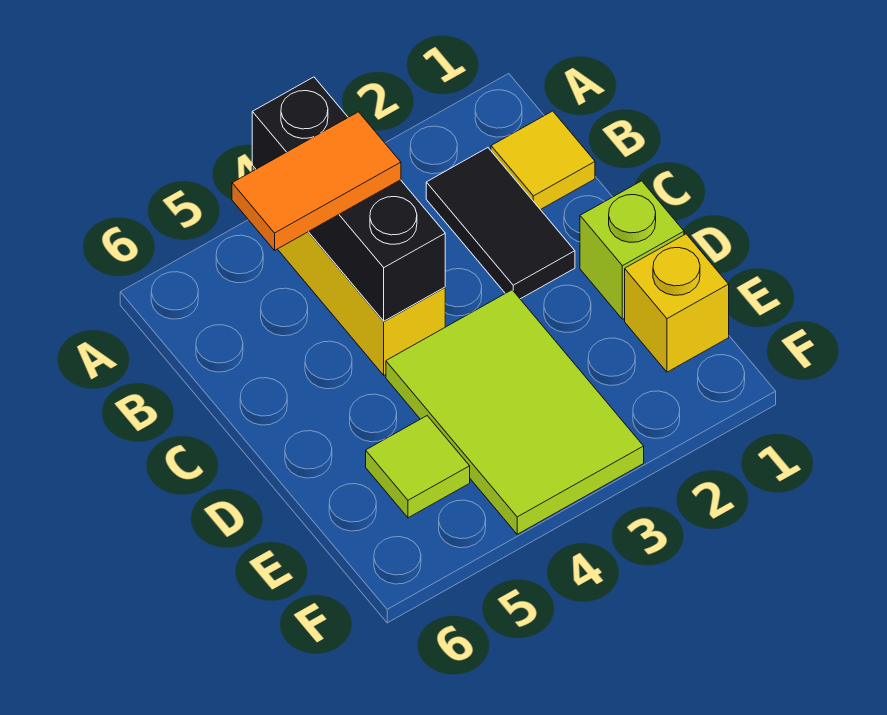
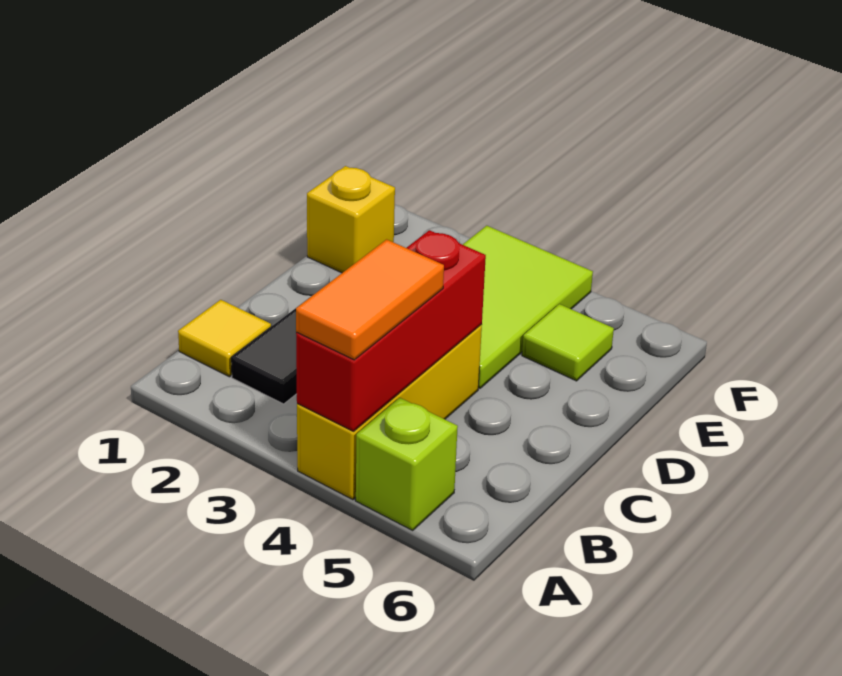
black 1x3 brick [252,77,445,321] -> red 1x3 brick [296,230,486,431]
orange 1x2 tile [232,112,401,250] -> orange 1x2 tile turned to [296,239,444,360]
lime 1x1 brick [580,181,684,319] -> lime 1x1 brick moved to [356,398,458,530]

